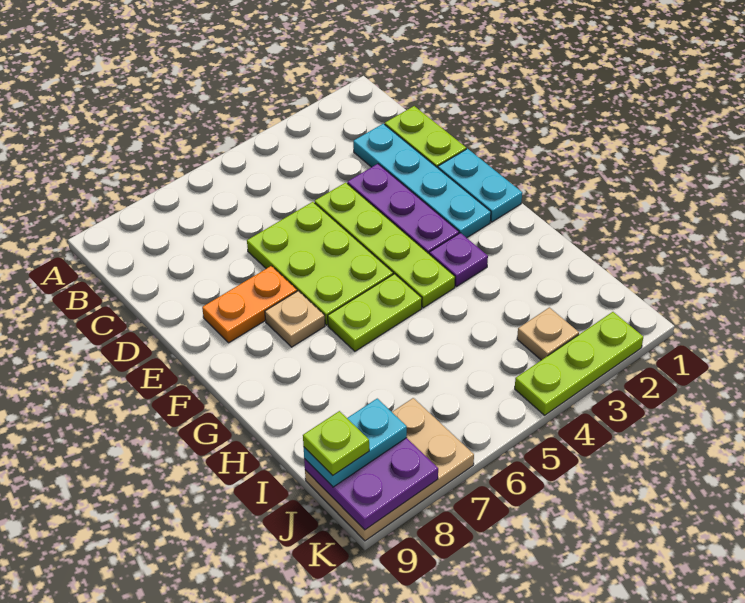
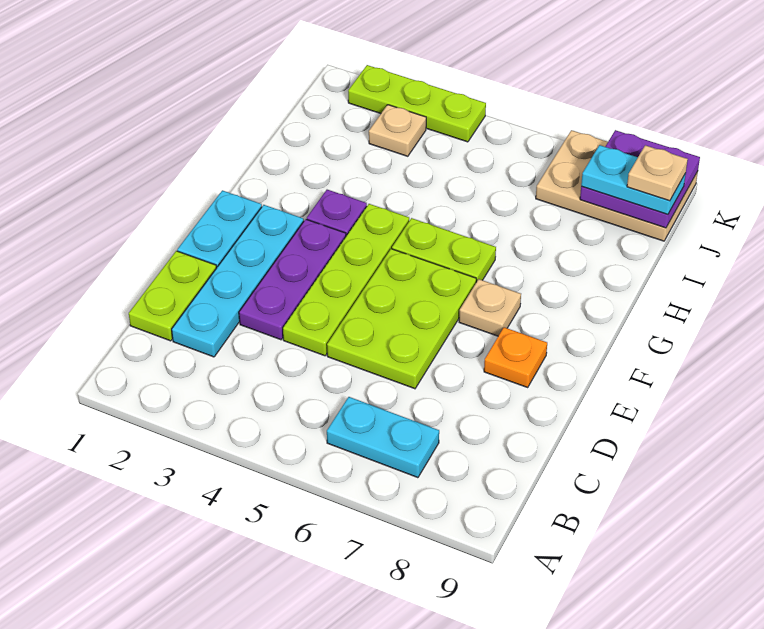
none -> cyan 1x2 plate [327,397,439,478]
orange 1x2 plate [202,266,297,343] -> orange 1x1 plate [484,327,547,387]
lime 1x1 plate [303,411,369,475] -> tan 1x1 plate [627,145,688,201]

